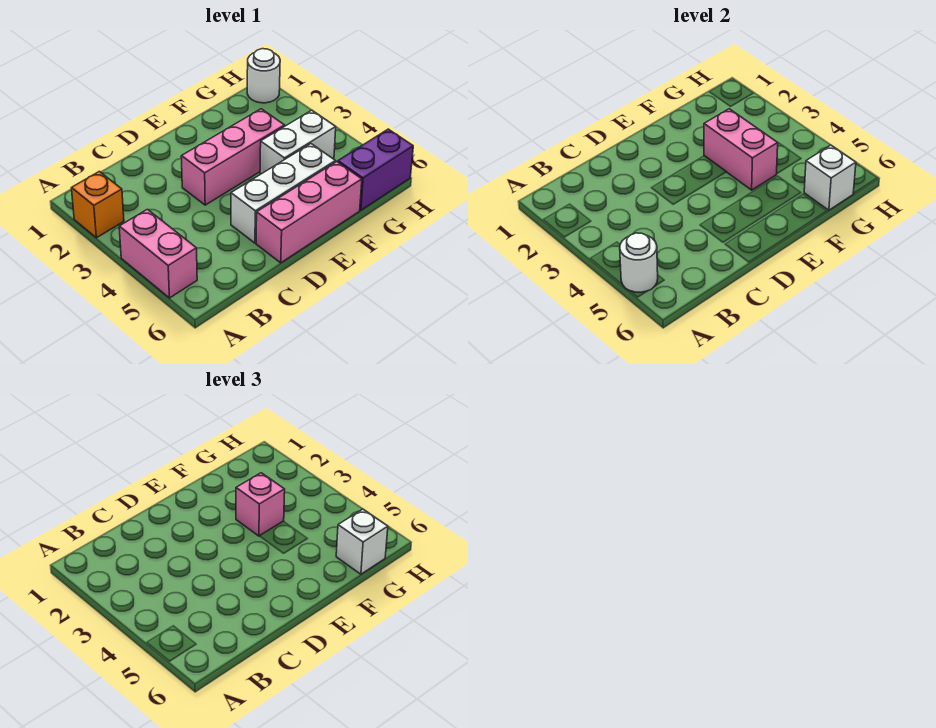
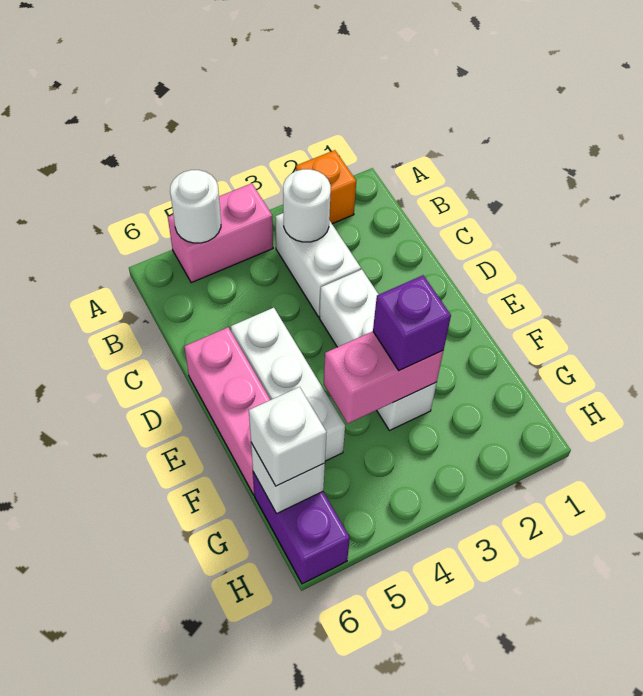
pink 1x3 brick [181,109,285,205] -> white 1x3 brick [319,270,437,431]
pink 1x1 brick [236,473,285,536] -> purple 1x1 brick [373,275,451,371]
white 1x2 brick [260,110,336,174] -> white 1x2 brick moved to [275,213,361,317]
white 1x1 round brick [247,49,280,103] -> white 1x1 round brick moved to [283,169,331,242]

